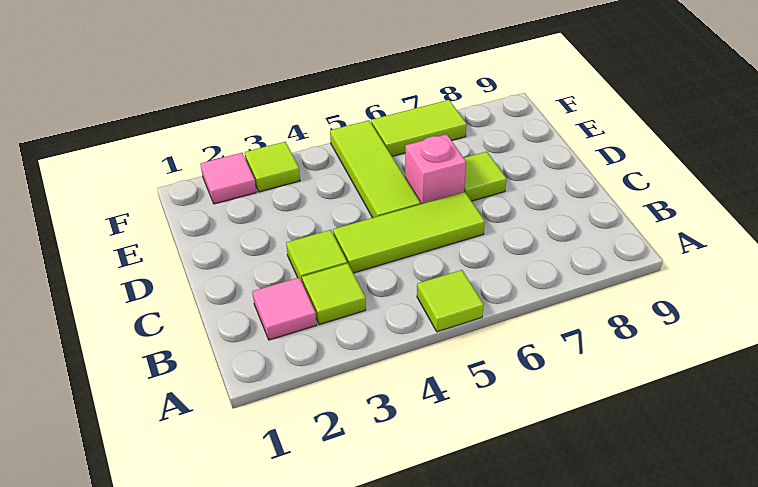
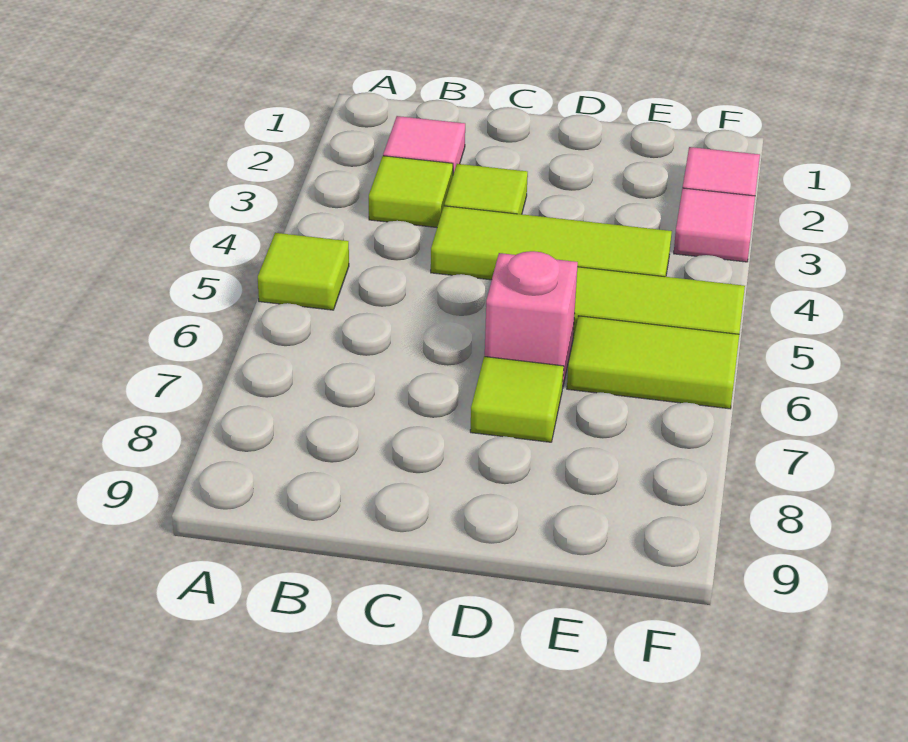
lime 1x3 tile [333,192,485,273] -> lime 1x3 tile turned to [431,206,672,280]
lime 1x1 tile [244,142,300,192] -> pink 1x1 tile [674,188,755,262]
lime 1x2 tile [371,100,467,156] -> lime 1x2 tile turned to [567,316,739,409]

